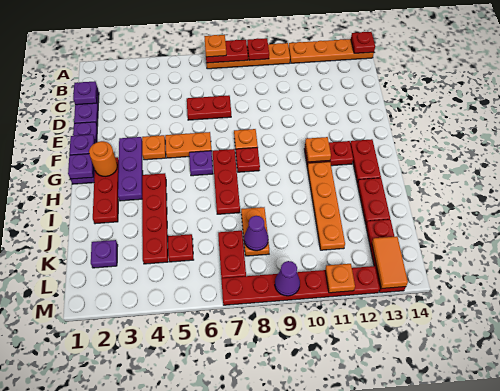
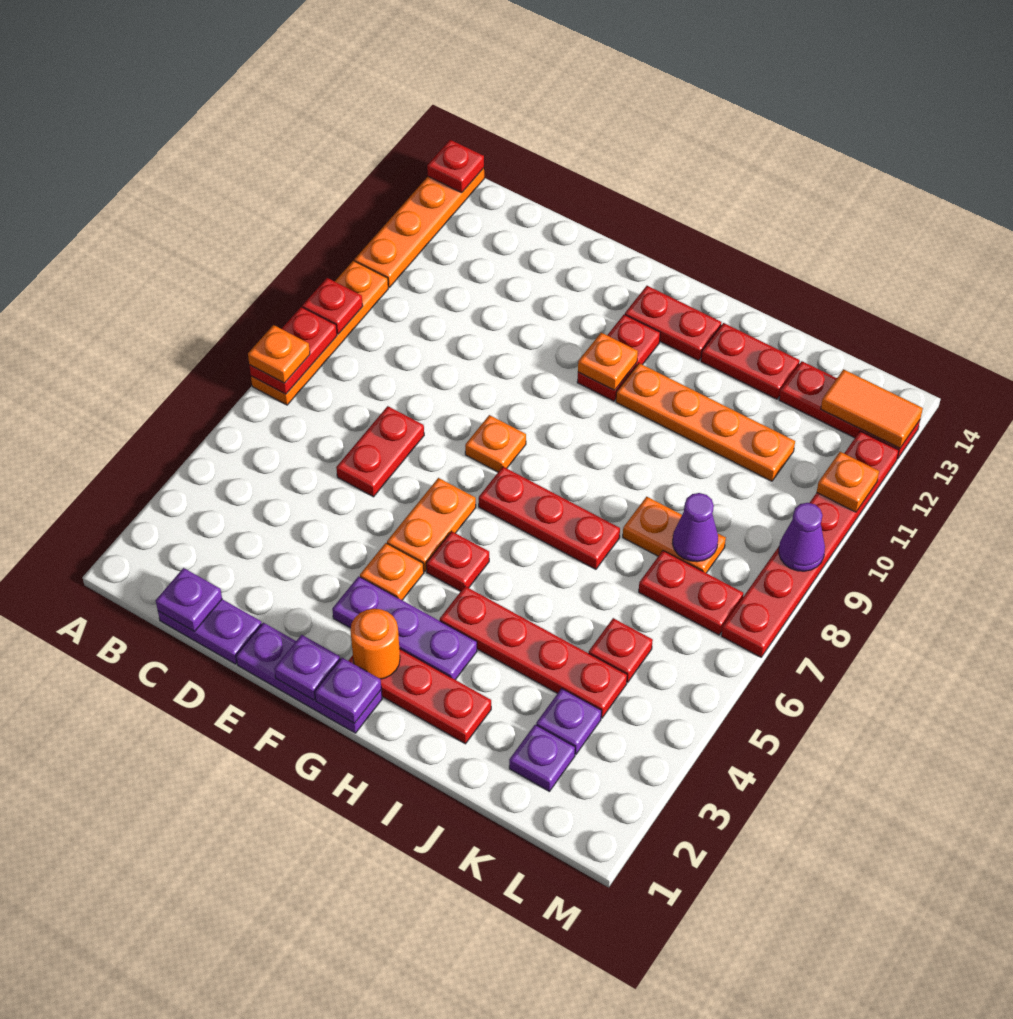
purple 1x1 plate [189,151,213,176] -> purple 1x1 plate moved to [536,688,601,754]
red 1x1 plate [236,147,260,172] -> red 1x1 plate moved to [426,531,489,591]

